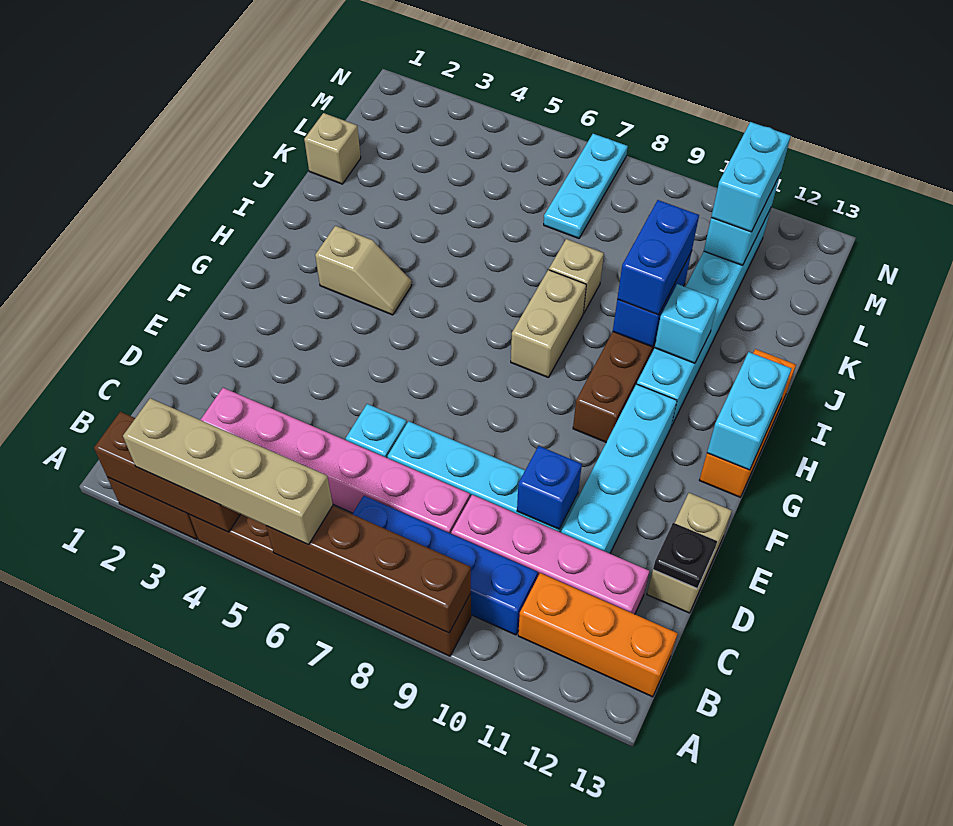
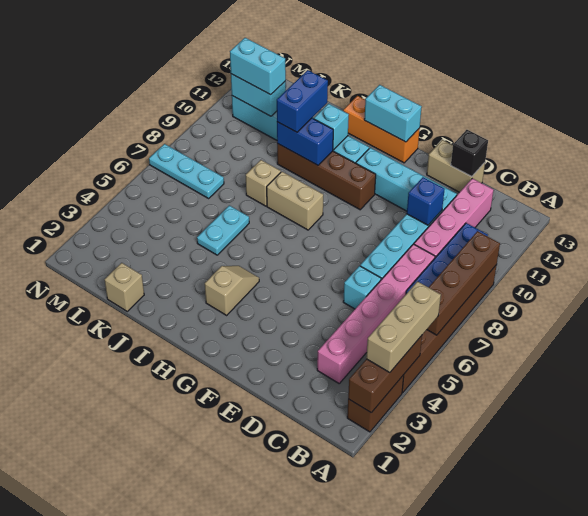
tan 1x4 brick [123,398,333,545] -> tan 1x3 brick [366,282,441,373]
orange 1x3 brick [518,573,678,697] -> none
black 1x1 plate [653,523,717,589] -> black 1x1 brick [451,130,488,177]
blue 1x2 brick [617,200,699,315] -> blue 1x2 brick turned to [277,70,328,132]
none -> cyan 1x2 plate [197,205,249,255]

